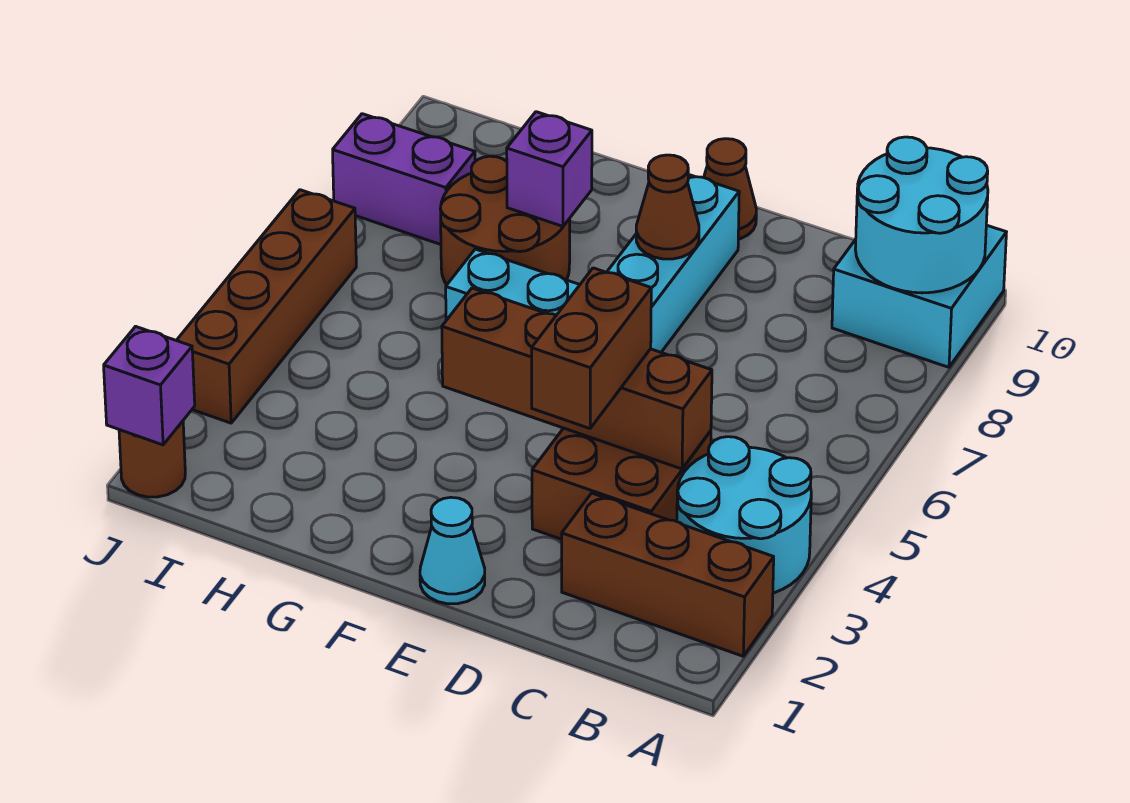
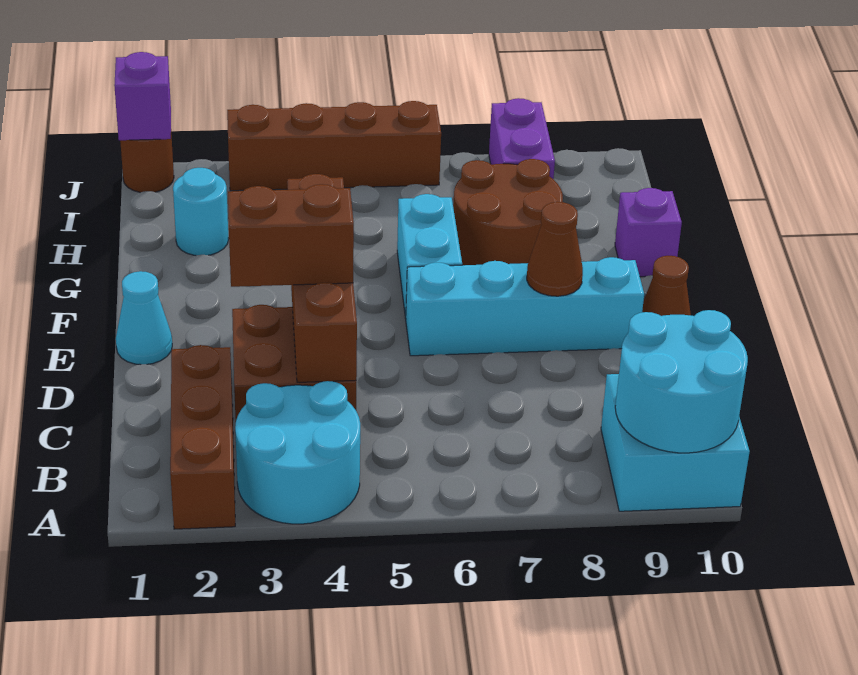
purple 1x1 brick [507,112,592,226] -> purple 1x1 brick moved to [615,188,682,277]
none -> cyan 1x1 round brick [173,168,228,256]

